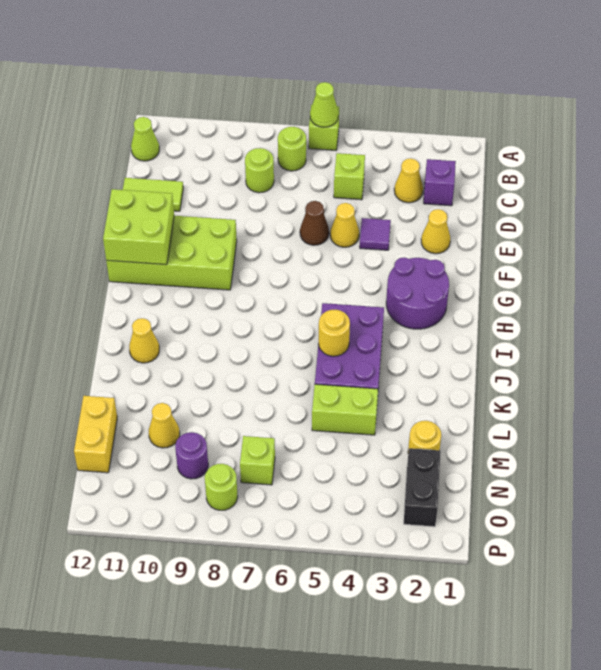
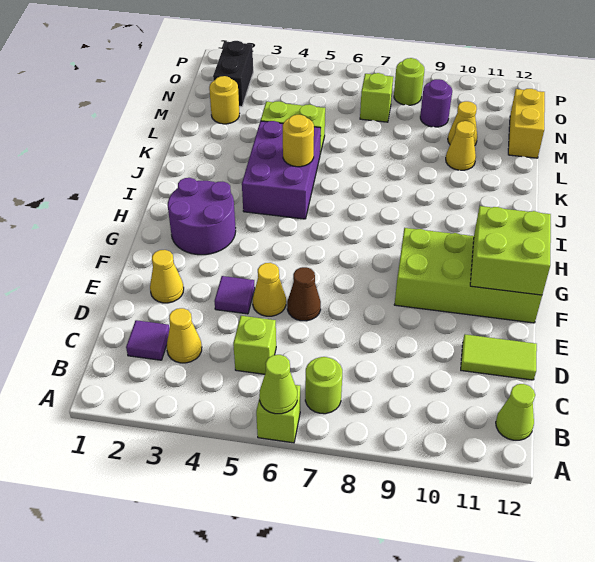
purple 1x1 brick [424,159,456,206] -> purple 1x1 tile [126,320,170,360]
lime 1x1 round brick [245,148,274,193] -> none
yellow 1x1 cone [129,318,159,363] -> yellow 1x1 cone moved to [446,121,476,170]

